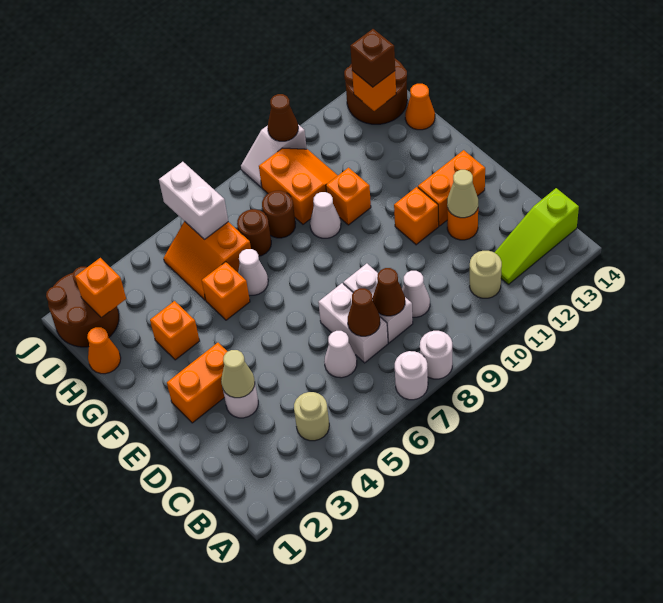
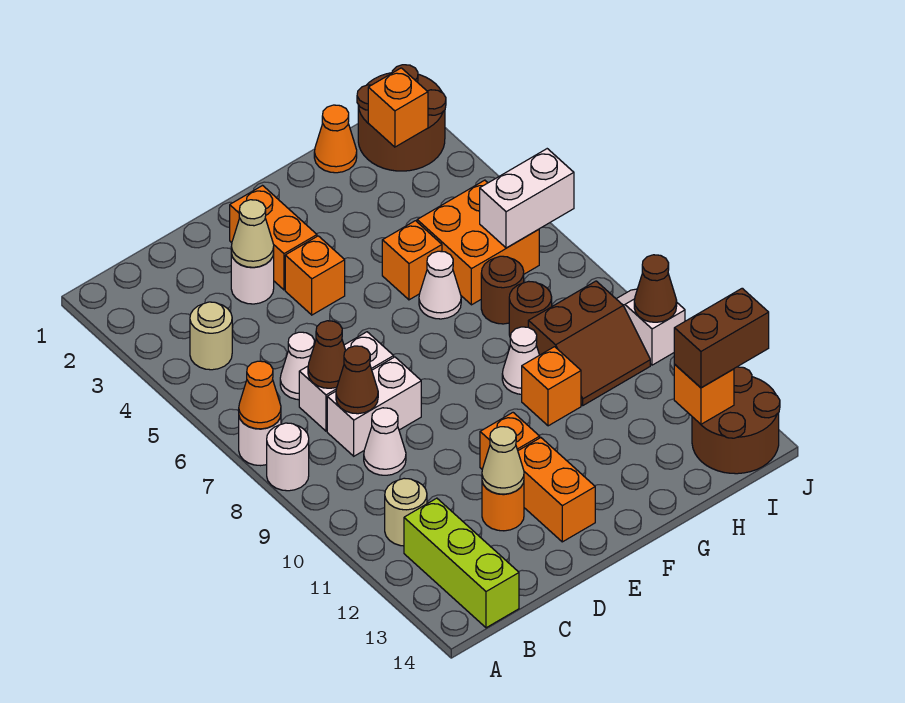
lime 1x3 slope [494,188,579,284] -> lime 1x3 brick [404,498,519,628]
orange 1x1 brick [150,301,200,360] -> orange 1x1 brick moved to [285,236,345,315]
orange 2x2 slope [164,221,251,300] -> orange 2x2 brick [417,180,539,305]
orange 2x2 slope [259,148,338,224] -> brown 2x2 slope [528,281,650,405]
orange 1x1 cone [405,84,435,130] -> orange 1x1 cone moved to [239,361,281,429]
brown 1x1 brick [350,29,395,87] -> brown 1x2 brick [674,288,769,388]

